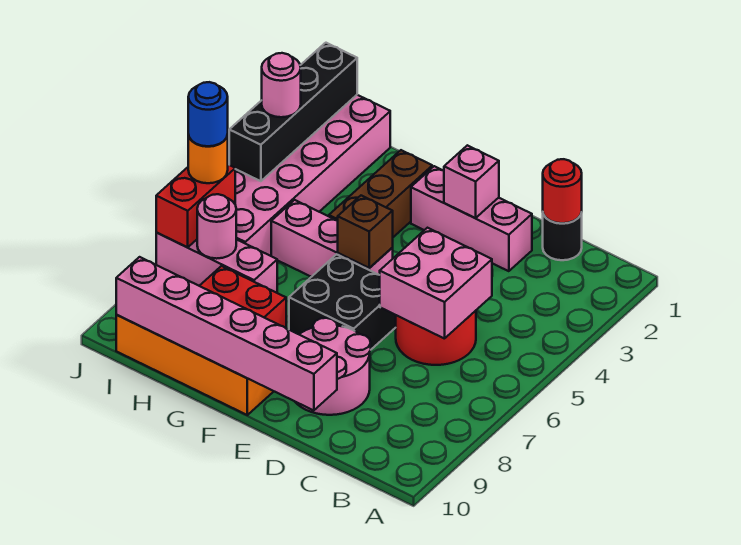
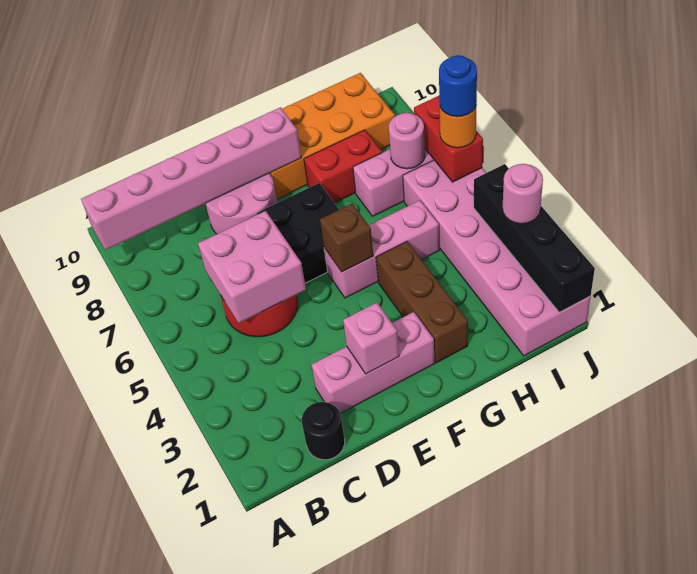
red 1x1 round brick [543,159,582,223] -> none
pink 1x6 brick [116,257,337,411] -> pink 1x6 brick moved to [81,107,301,250]

